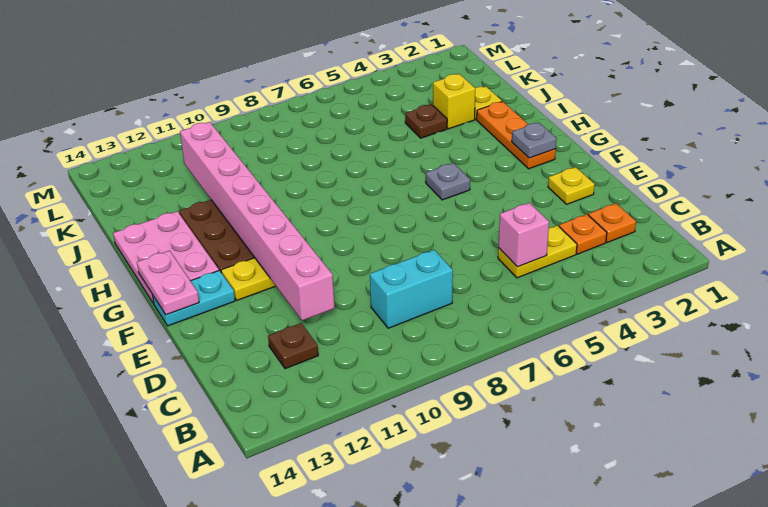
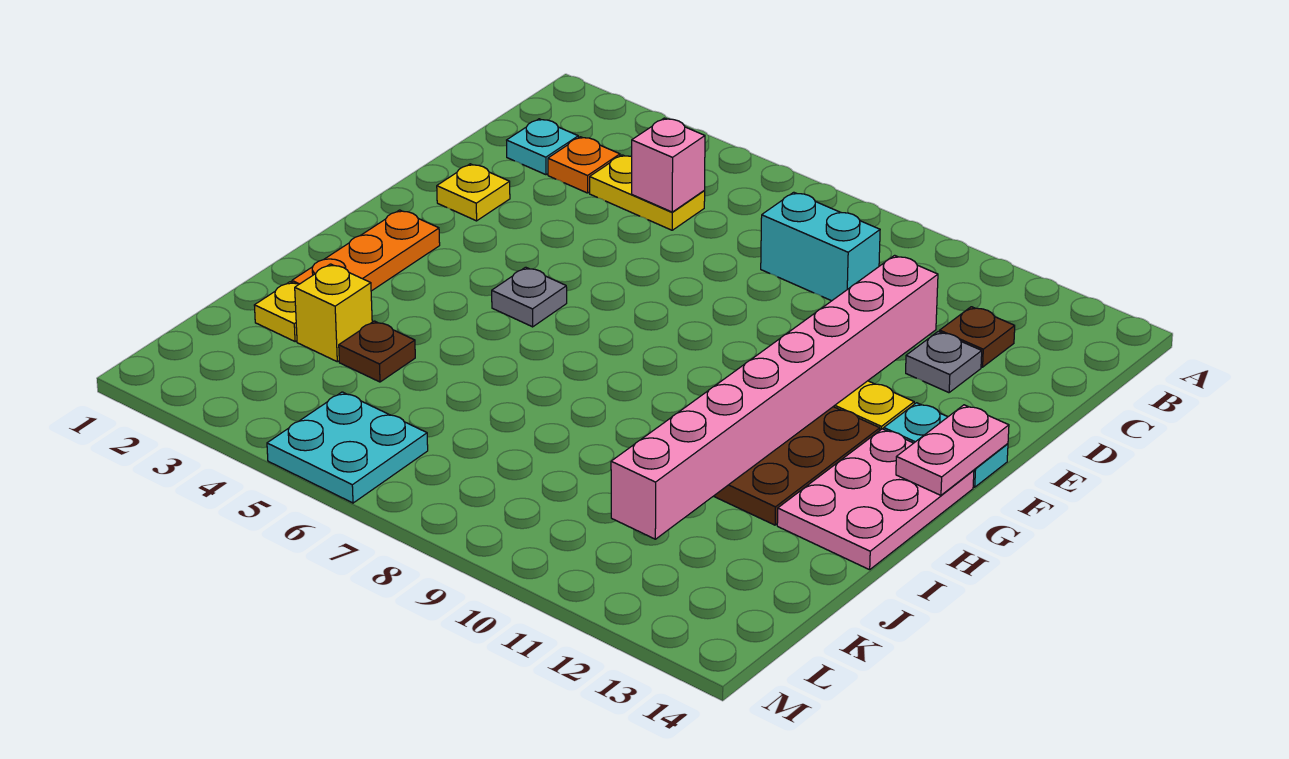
orange 1x1 plate [588,203,636,242] -> cyan 1x1 plate [507,119,578,175]
grey 1x1 plate [512,122,556,158] -> grey 1x1 plate moved to [906,332,982,393]
none -> cyan 2x2 plate [267,392,428,503]

